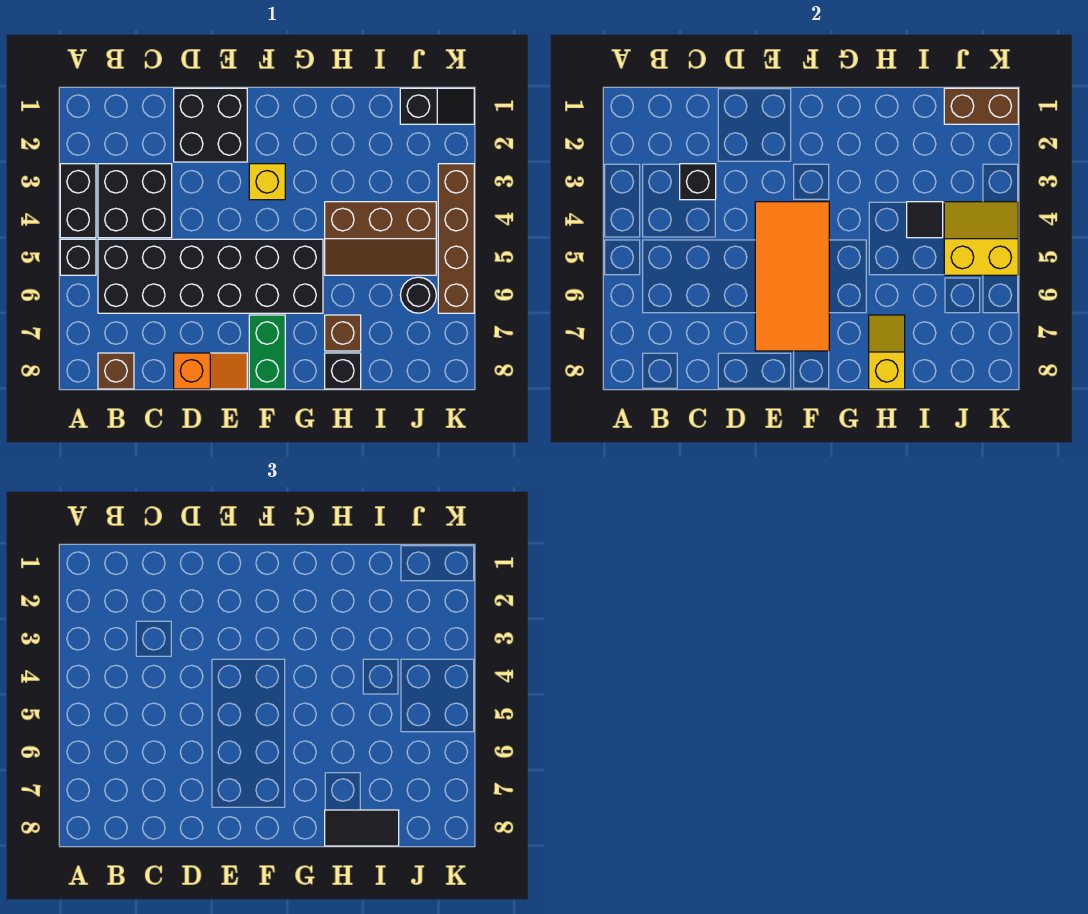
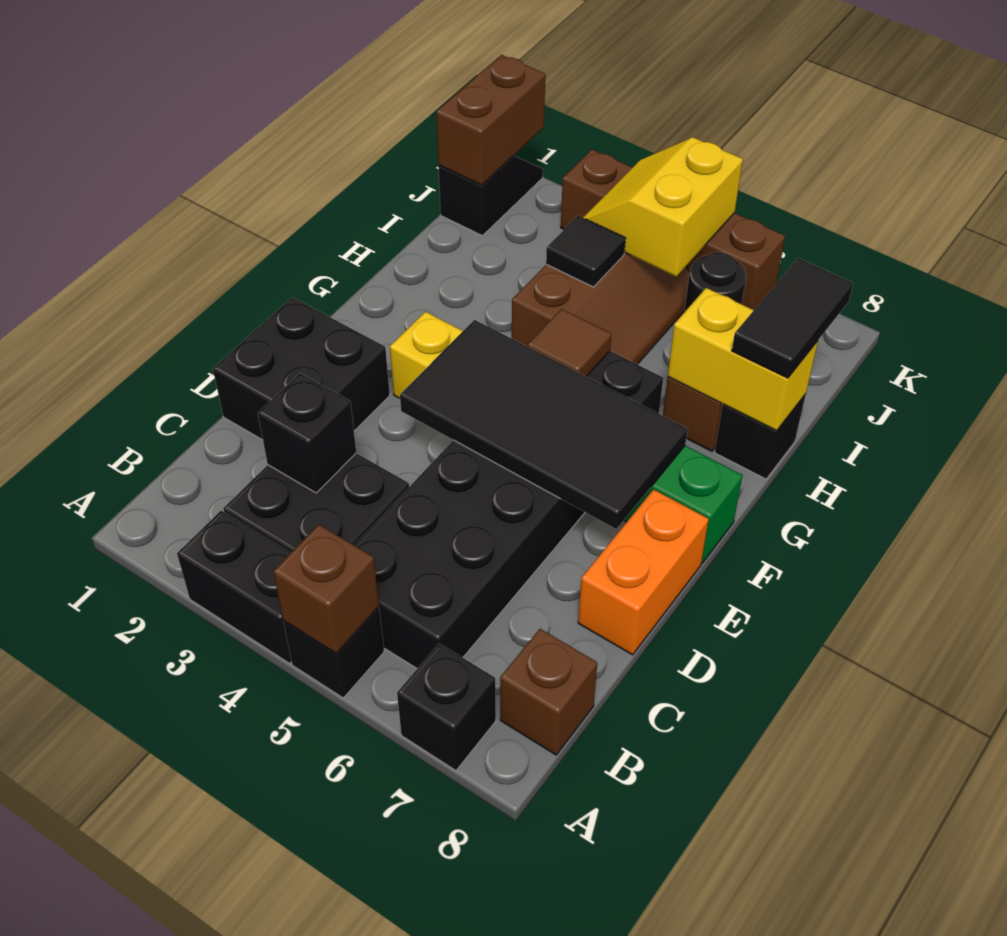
none -> brown 1x1 brick [273,524,379,653]
none -> black 1x1 brick [397,644,496,771]
orange 1x2 slope [174,353,247,389] -> orange 1x2 brick [578,489,709,655]
orange 2x4 tile [755,202,829,351] -> black 2x4 tile [400,320,688,529]
none -> brown 1x1 tile [528,309,611,377]
yellow 1x2 slope [869,315,905,389] -> yellow 1x2 brick [668,288,818,431]

